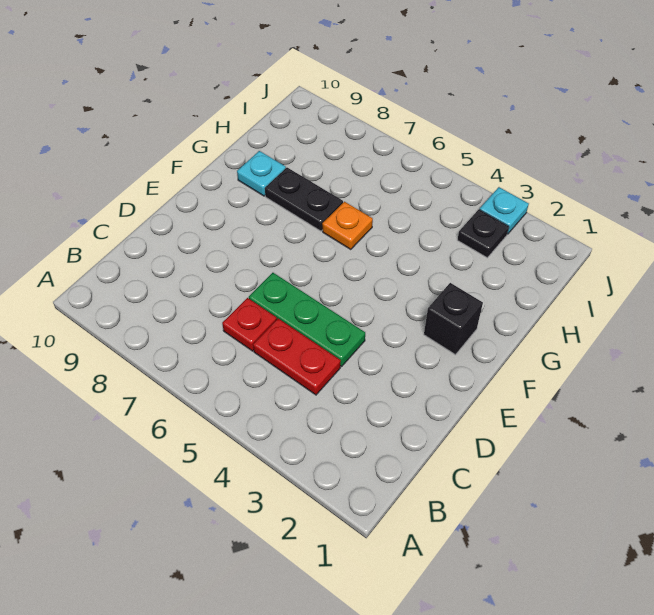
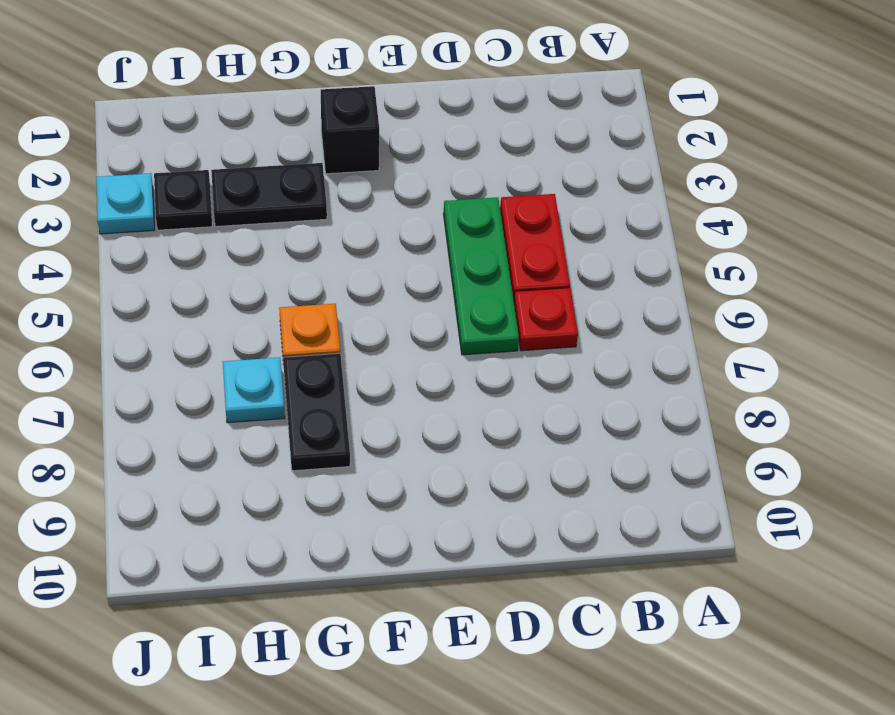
none -> black 1x2 plate [211,163,327,227]
cyan 1x1 plate [237,151,286,196] -> cyan 1x1 plate moved to [223,357,285,423]

